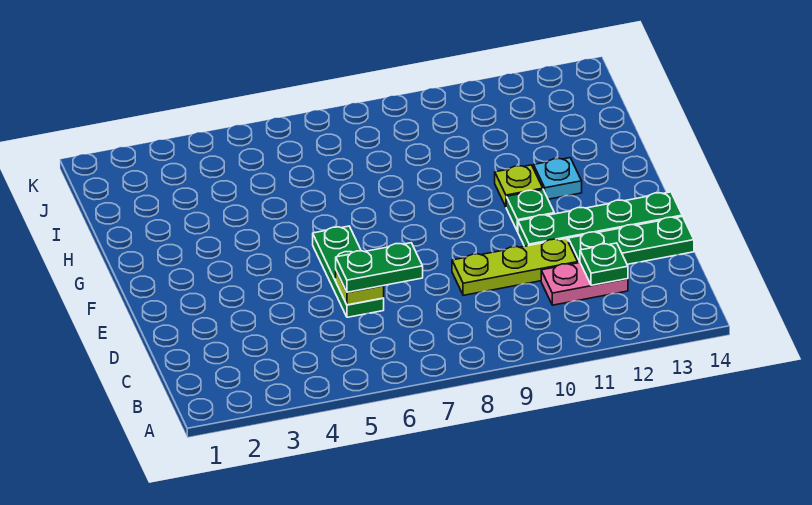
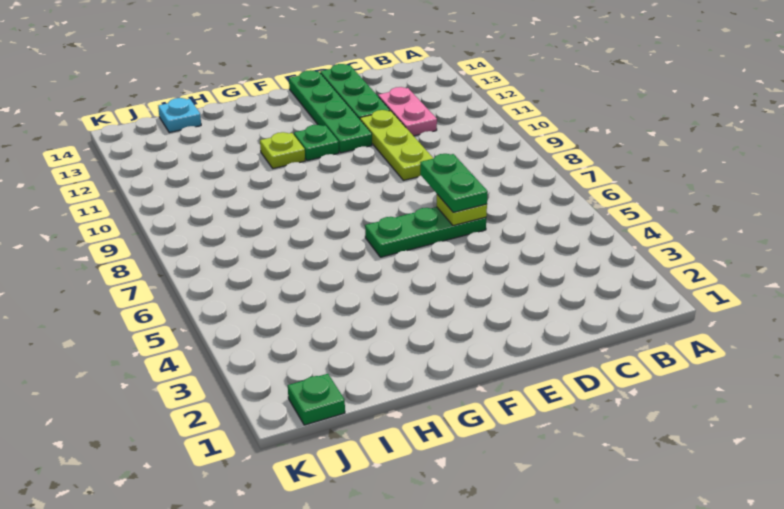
green 1x1 plate [580,243,628,285] -> green 1x1 plate moved to [288,374,345,425]
cyan 1x1 plate [534,158,582,199] -> cyan 1x1 plate moved to [158,98,201,133]

